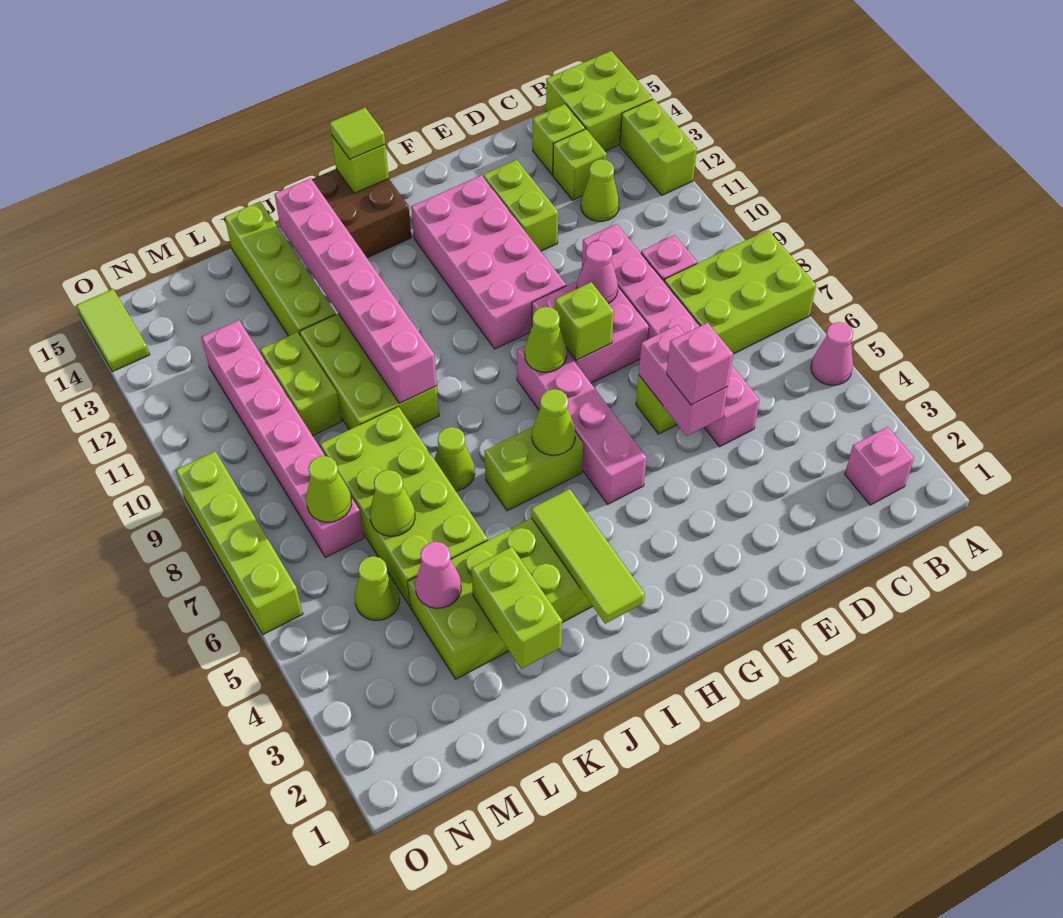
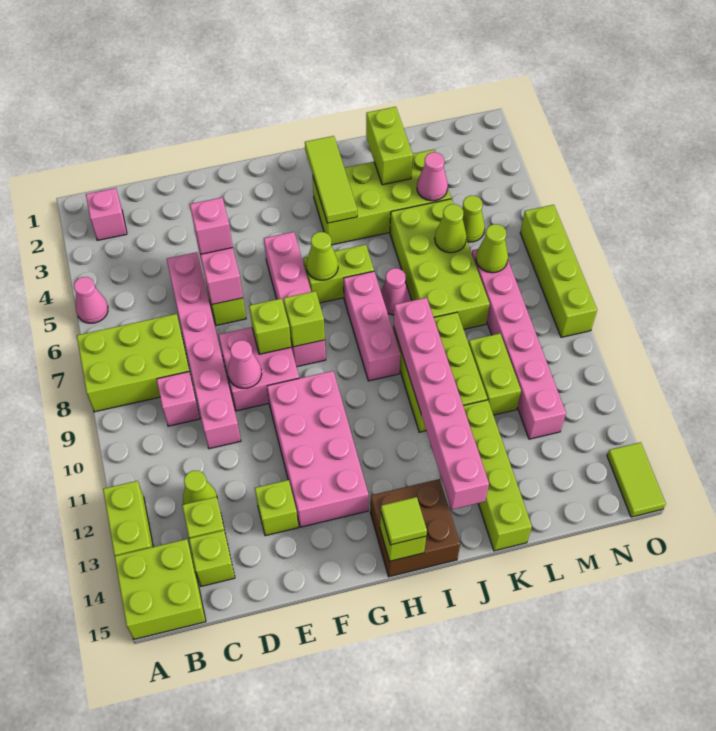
lime 1x2 brick [483,160,558,251] -> lime 1x1 brick [255,480,298,536]
lime 1x1 cone [525,307,567,372] -> lime 1x1 brick [284,291,325,347]
none -> pink 1x3 brick [344,271,400,381]
lime 1x1 cone [434,427,475,491] -> pink 1x1 cone [381,268,410,315]

